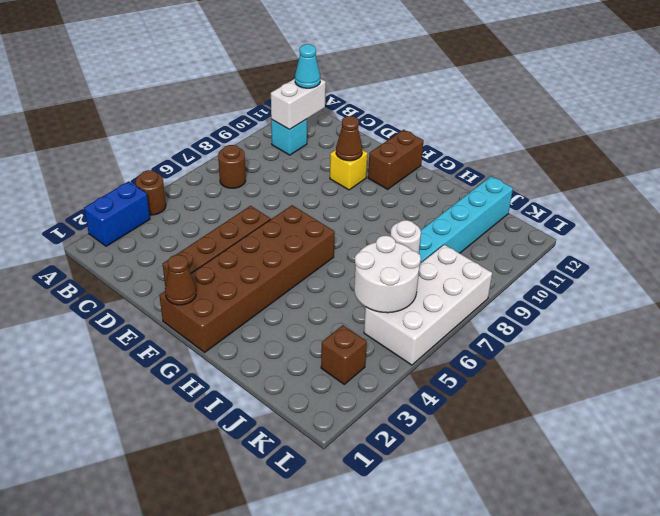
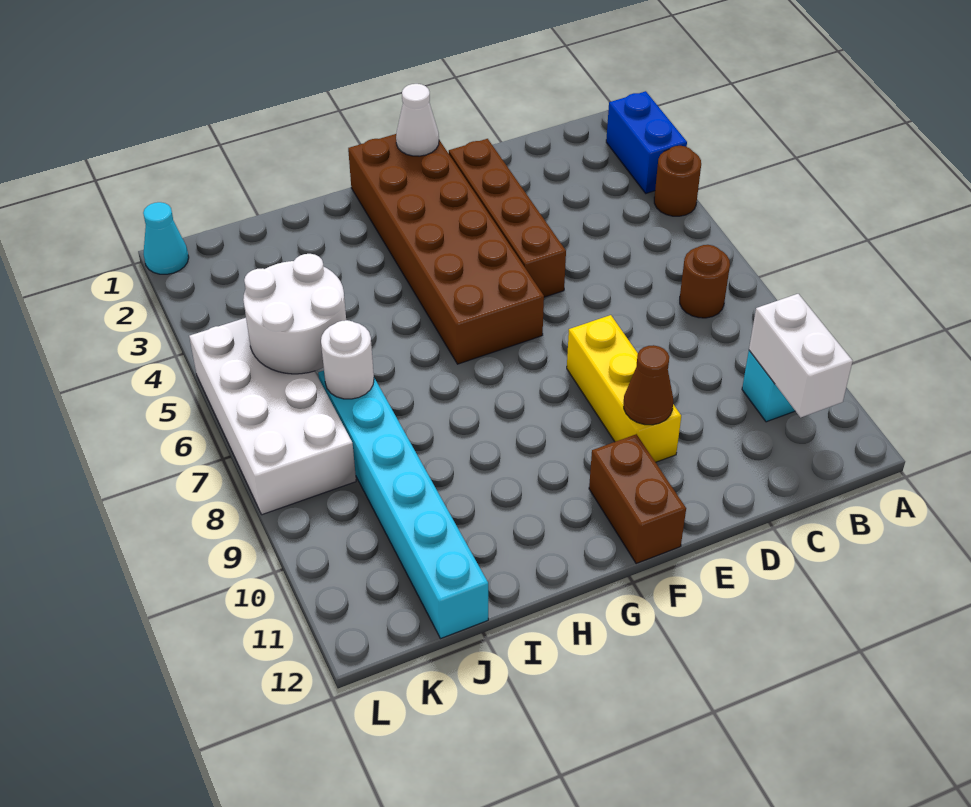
cyan 1x1 cone [295,44,320,88] -> cyan 1x1 cone moved to [143,202,189,274]
yellow 1x1 brick [330,150,368,190] -> yellow 1x3 brick [567,315,681,462]
brown 1x1 cone [165,255,196,305] -> white 1x1 cone [396,84,439,156]
brown 1x1 brick [321,325,367,384] -> none

